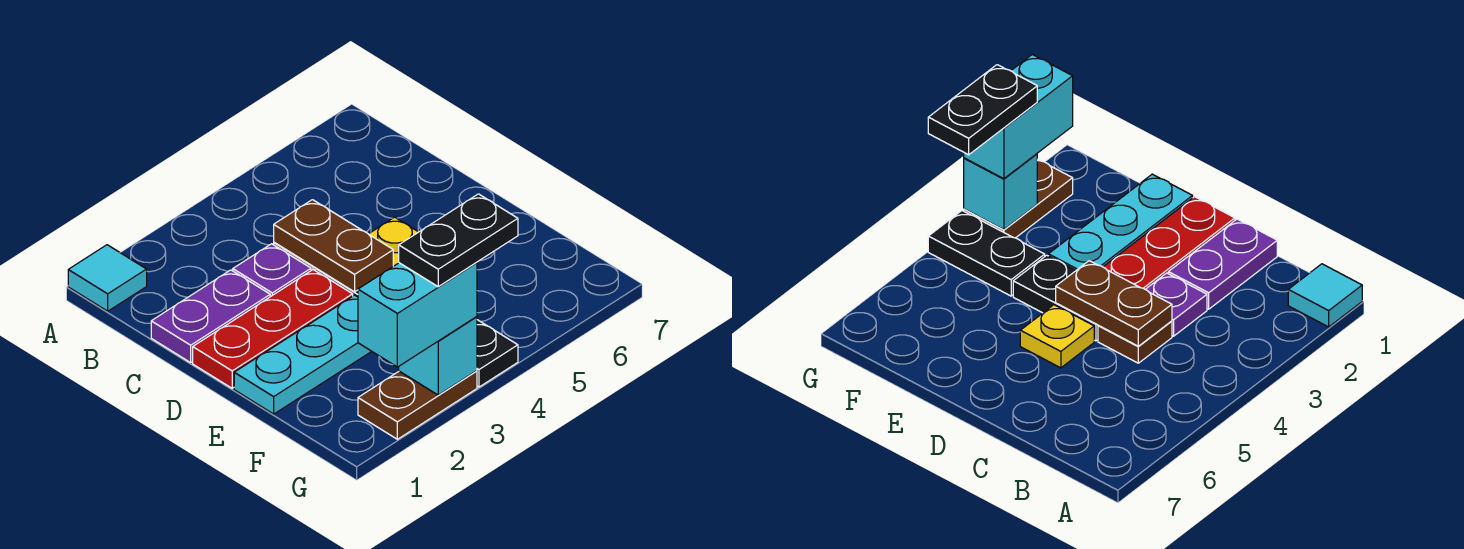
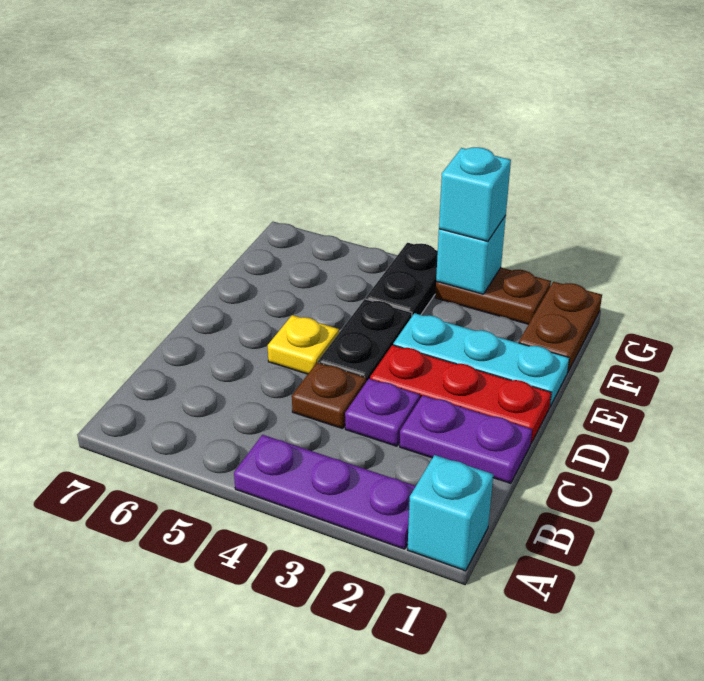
cyan 1x1 tile [68,245,147,311] -> cyan 1x1 brick [408,455,493,571]
none -> purple 1x3 plate [234,435,416,549]
brown 1x2 plate [274,200,393,292] -> brown 1x2 plate moved to [519,282,602,373]
cyan 1x2 brick [358,262,477,367] -> cyan 1x1 brick [439,147,511,242]
black 1x2 plate [399,194,518,287] -> none

